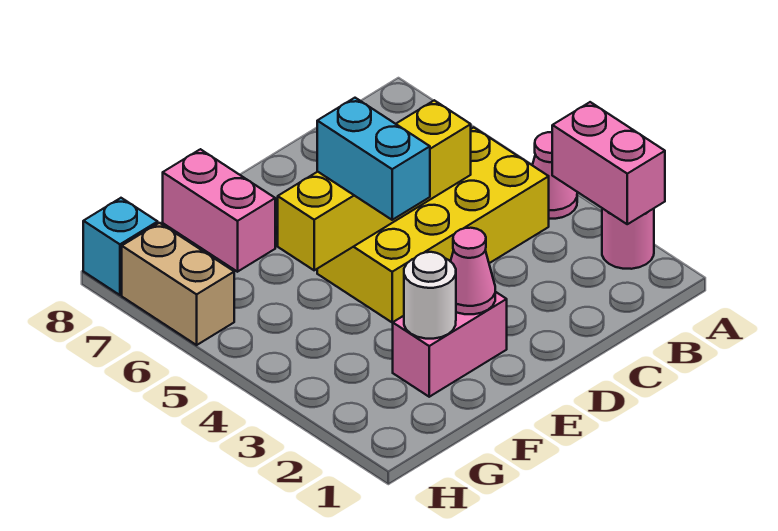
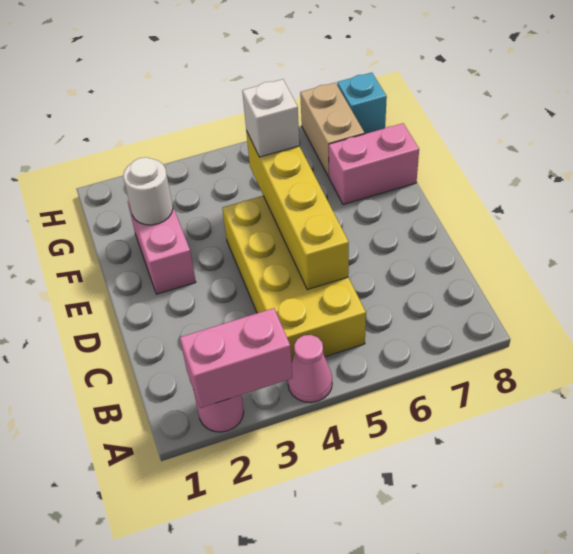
pink 1x1 cone [450,228,495,314] -> none
cyan 1x2 brick [317,98,430,220] -> none
none -> white 1x1 brick [242,79,300,157]
tan 1x2 brick [122,223,234,345] -> tan 1x2 brick turned to [300,83,365,177]

